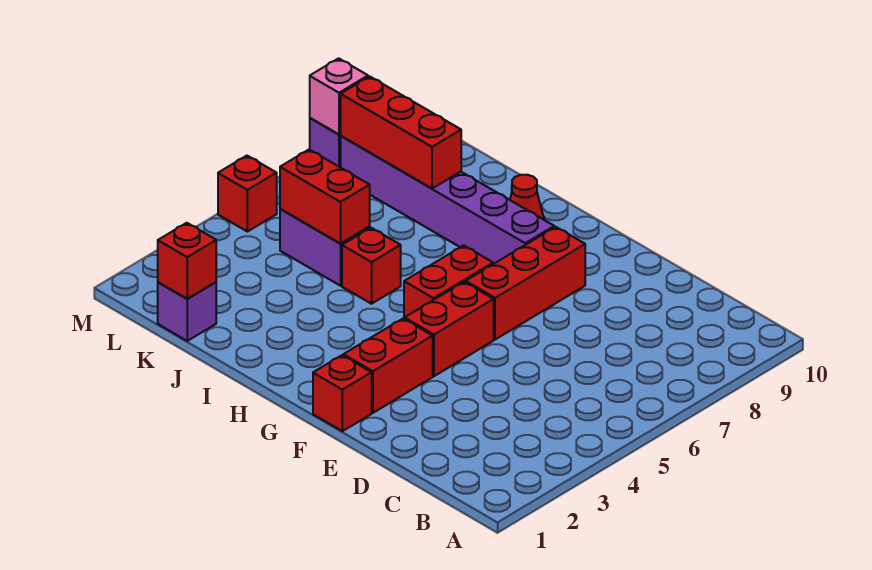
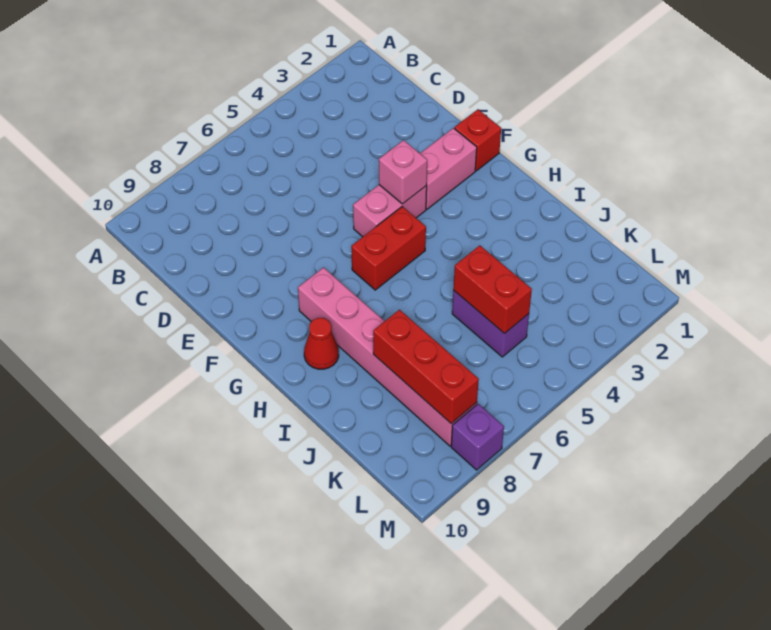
red 1x2 brick [343,319,433,413] -> pink 1x2 brick [420,128,477,209]
red 1x2 brick [405,282,494,376] -> pink 1x2 brick [353,185,427,237]
red 1x3 brick [466,227,585,340] -> none
purple 1x6 brick [341,136,554,264] -> pink 1x6 brick [298,268,477,446]
red 1x1 brick [342,228,401,304] -> none
purple 1x1 brick [158,282,216,341] -> none
red 1x1 brick [158,223,216,299] -> none
red 1x1 brick [218,156,277,232] -> none
pink 1x1 brick [310,58,368,134] -> pink 1x1 brick moved to [379,140,427,204]

